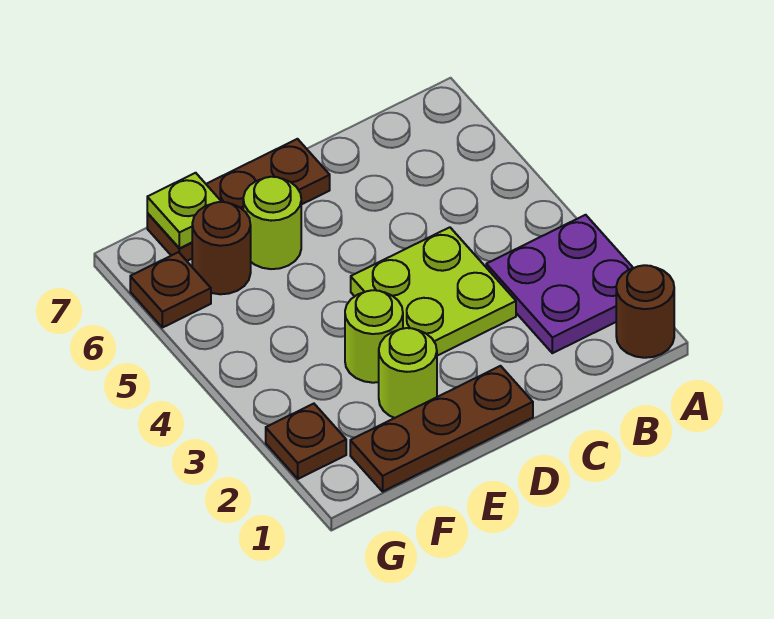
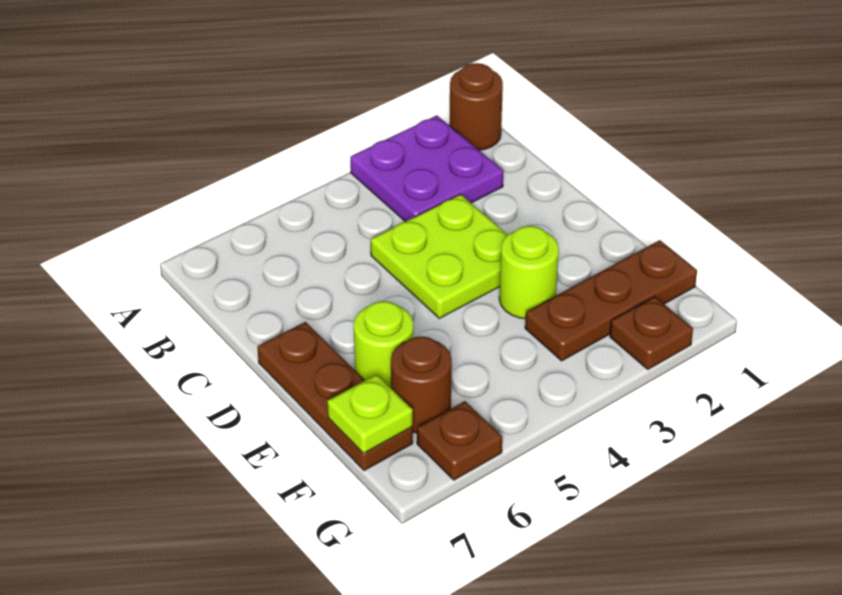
brown 1x3 plate [350,366,533,491] -> brown 1x3 plate turned to [525,240,697,361]
lime 1x1 round brick [379,328,437,418] -> none

